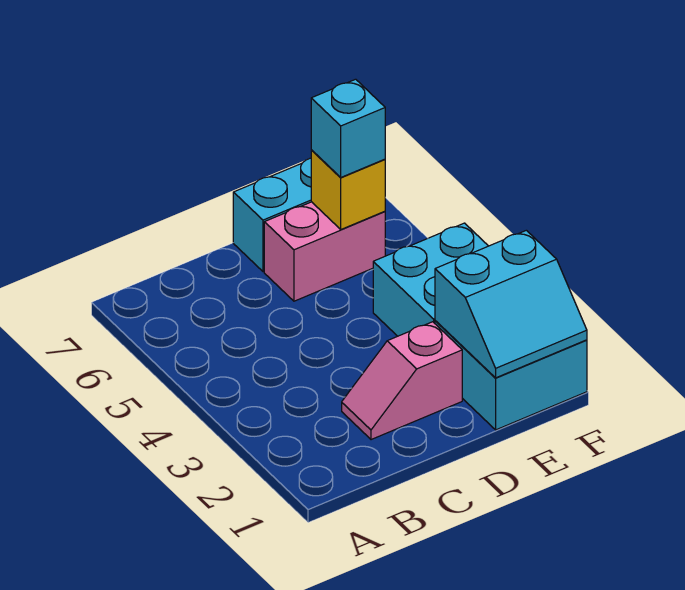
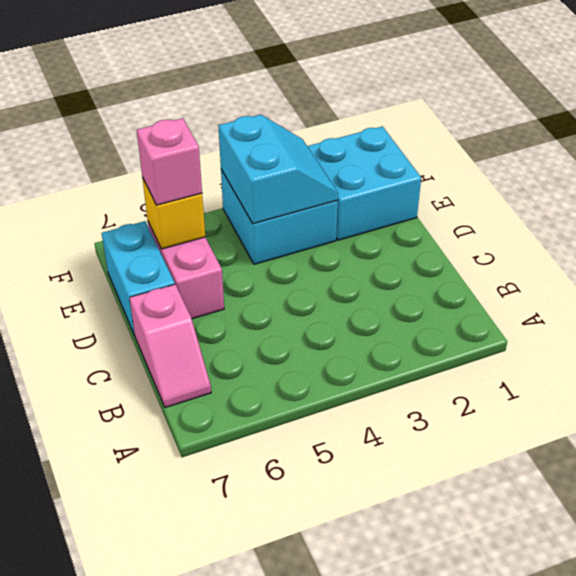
pink 1x2 slope [342,322,462,440] -> pink 1x2 slope moved to [130,284,211,408]
cyan 2x2 slope [435,230,587,378] -> cyan 2x2 slope moved to [218,115,338,224]
cyan 1x1 brick [311,79,385,177] -> pink 1x1 brick [137,118,202,205]

